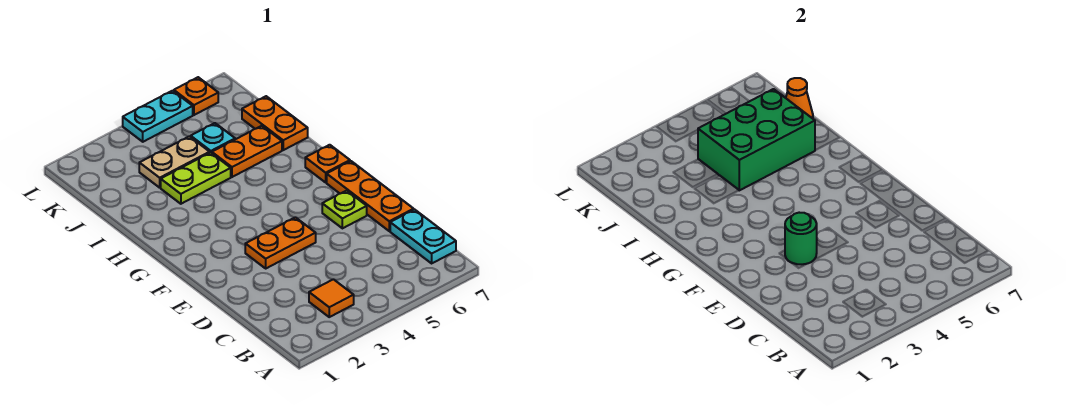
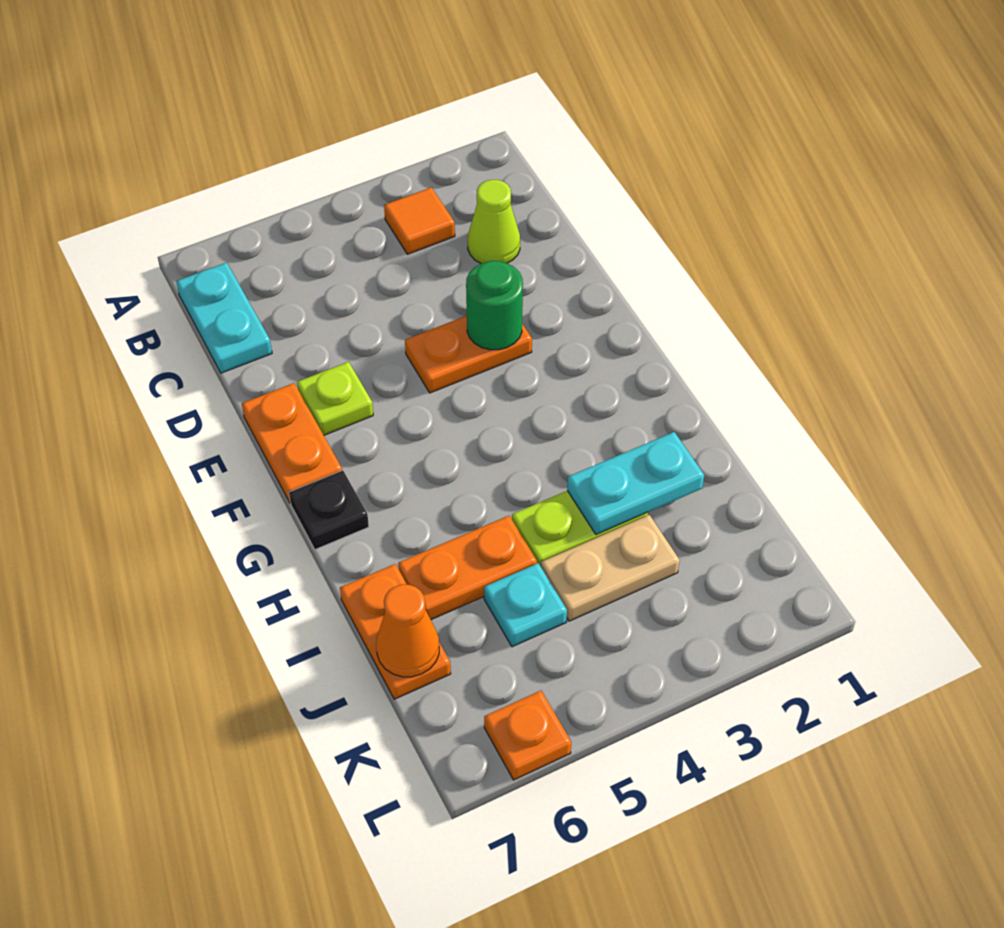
none -> lime 1x1 cone [468,180,520,264]
orange 1x3 plate [327,161,414,231] -> orange 1x2 plate [242,383,342,503]
orange 1x1 plate [305,145,350,182] -> black 1x1 plate [289,470,369,549]
green 2x3 brick [698,89,815,190] -> none
cyan 1x2 plate [123,91,193,142] -> cyan 1x2 plate moved to [567,432,704,534]

